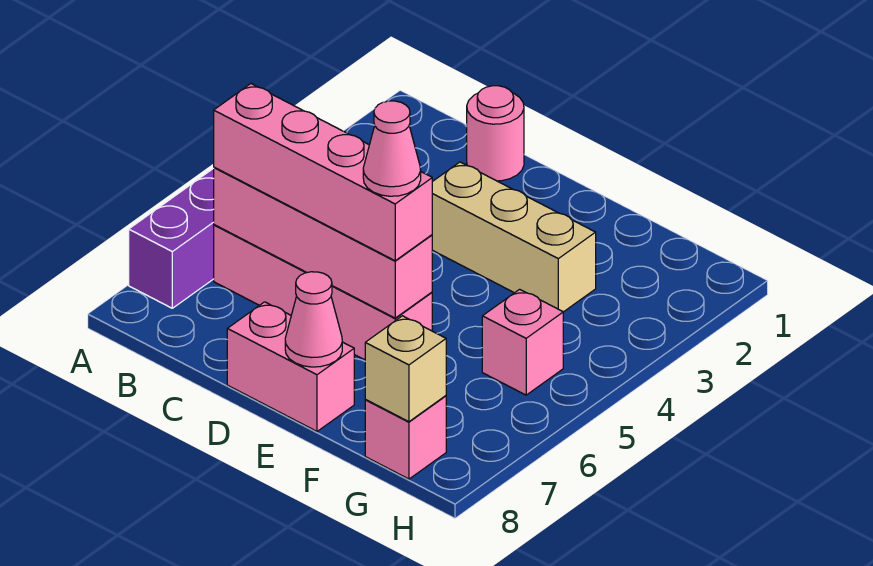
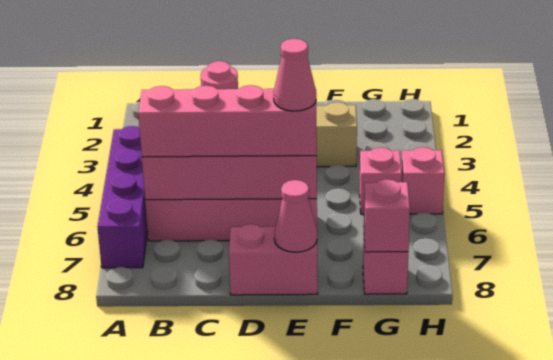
tan 1x1 brick [365,316,446,422] -> pink 1x1 brick [364,179,410,252]
none -> pink 1x1 brick [401,147,445,214]

